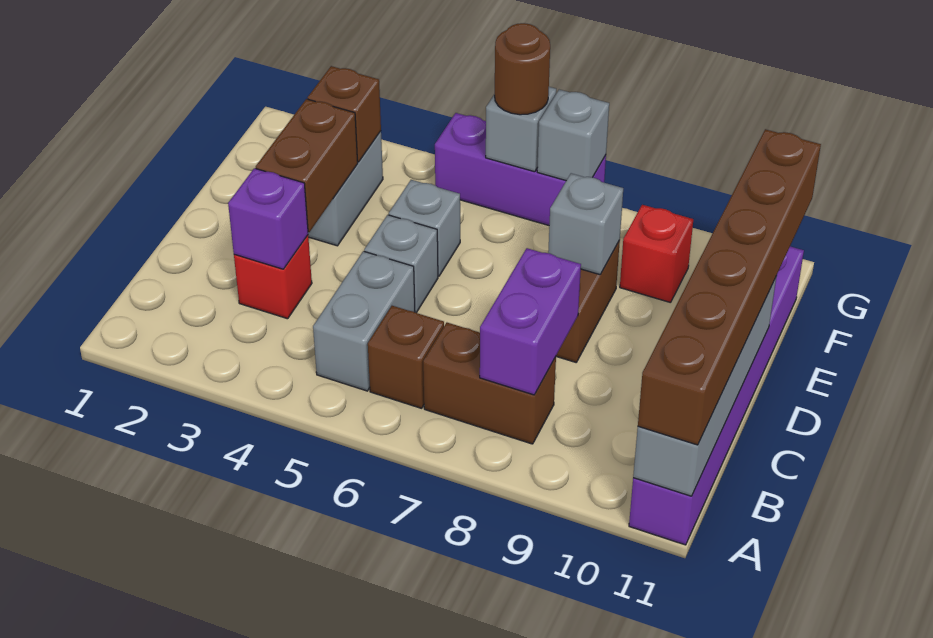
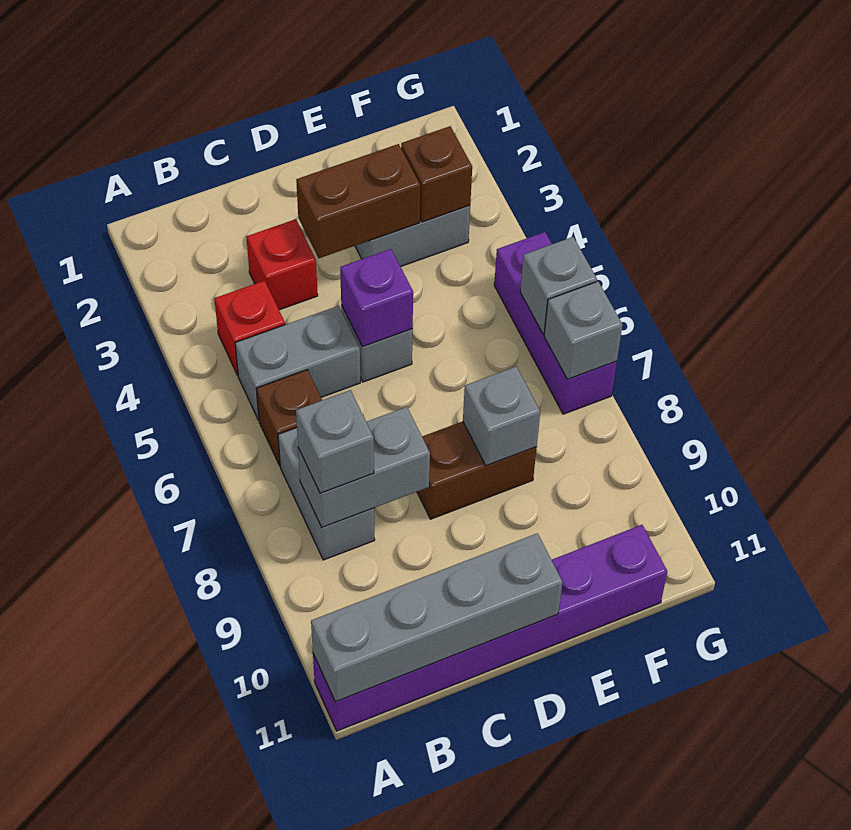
brown 1x6 brick [638,129,821,445] -> none
brown 1x2 brick [423,323,556,444] -> grey 1x2 brick [278,428,375,560]
purple 1x2 brick [480,248,581,395] -> grey 1x2 brick [298,407,430,527]
purple 1x1 brick [228,168,308,269] -> purple 1x1 brick moved to [340,249,413,347]
grey 1x1 brick [389,180,460,276] -> grey 1x1 brick moved to [296,390,374,493]
red 1x1 brick [620,205,693,303] -> red 1x1 brick moved to [214,281,285,375]
brown 1x1 round brick [495,23,550,115] -> none

